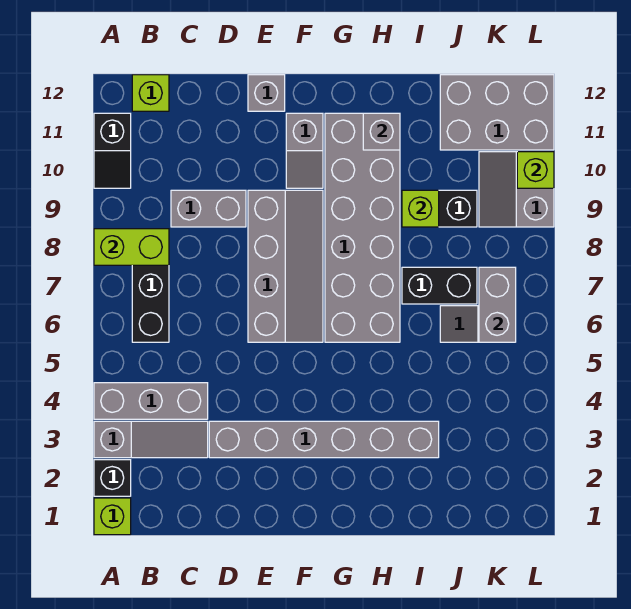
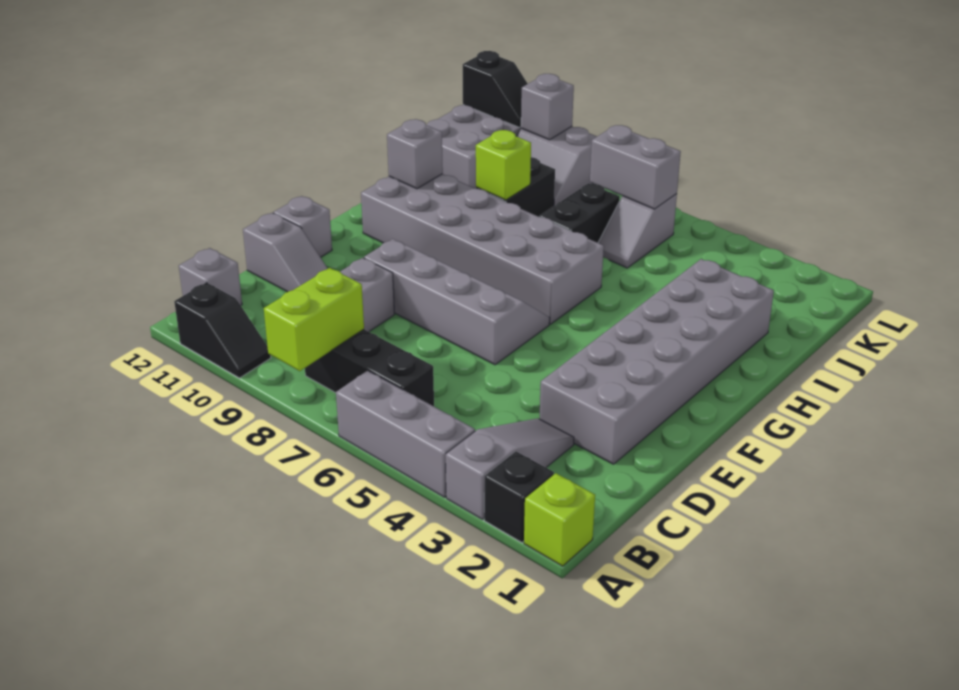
grey 1x3 brick [94,383,208,419] -> grey 1x3 brick turned to [336,370,475,497]
lime 1x1 brick [132,75,169,111] -> grey 1x1 brick [179,248,242,305]
grey 1x6 brick [209,421,439,458] -> grey 2x6 brick [540,259,774,464]
grey 1x2 slope [286,113,323,188] -> grey 1x2 slope moved to [243,213,328,292]
lime 1x1 brick [517,152,554,188] -> grey 1x1 brick [521,74,574,140]
none -> black 1x2 slope [463,51,528,127]

